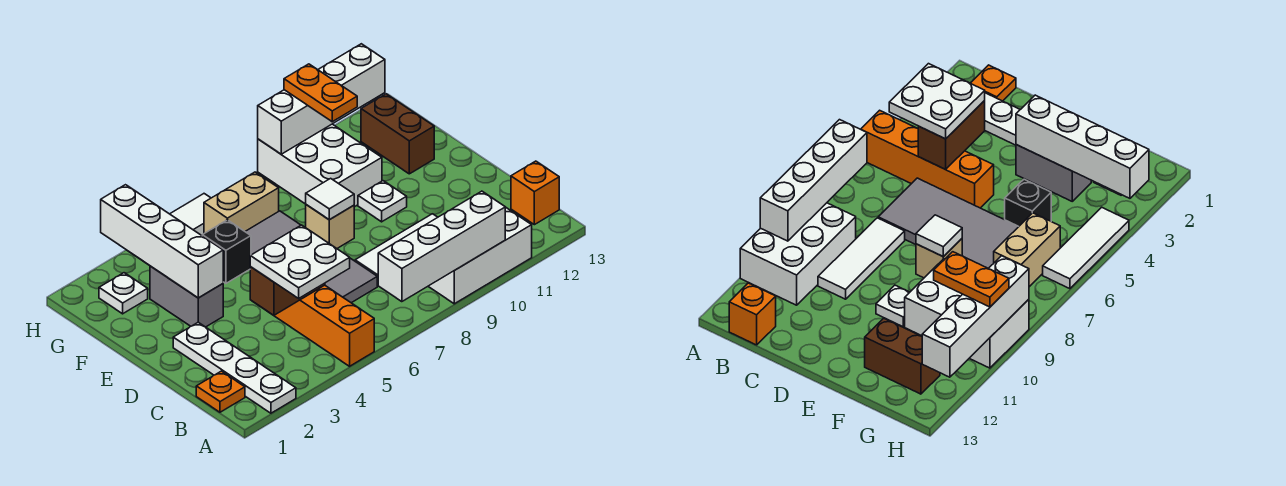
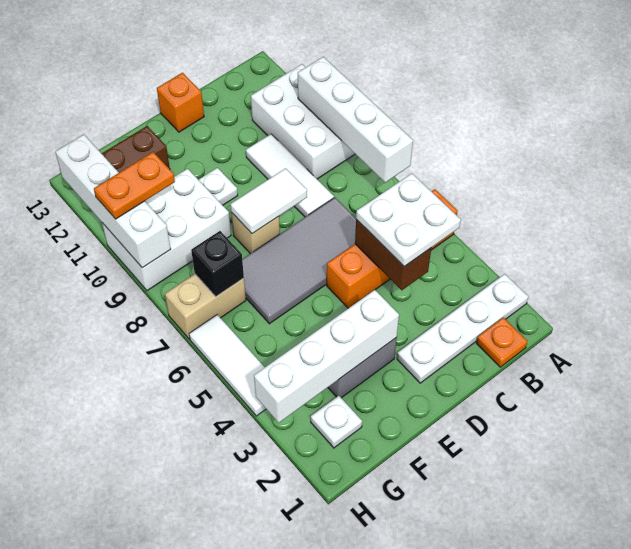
orange 1x1 brick [511,161,559,225] -> orange 1x1 brick moved to [157,73,204,132]
white 1x1 tile [306,178,354,220] -> white 1x2 tile [231,168,307,234]
black 1x1 brick [202,220,251,283] -> black 1x1 brick moved to [191,231,244,296]
tan 1x2 brick [204,172,279,233] -> tan 1x2 brick turned to [165,274,246,339]

